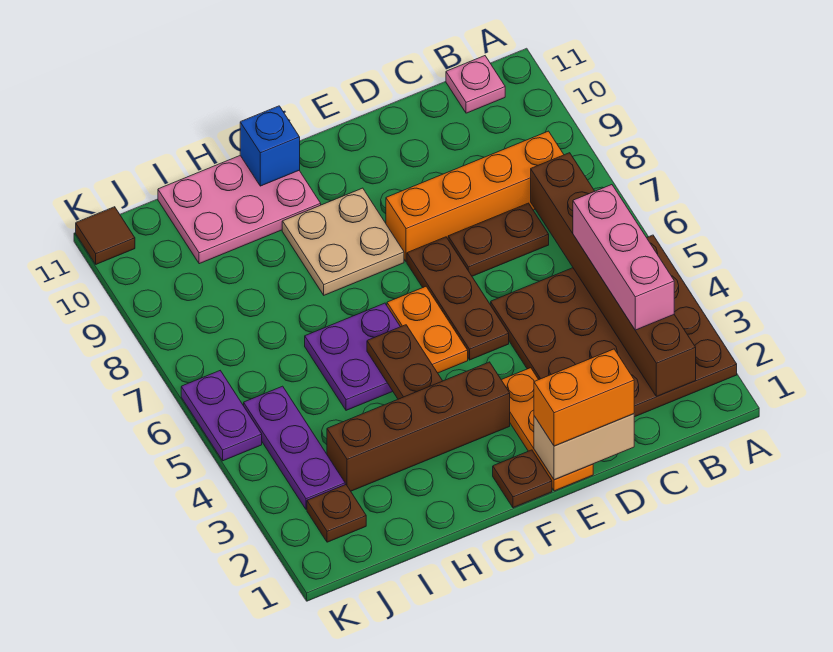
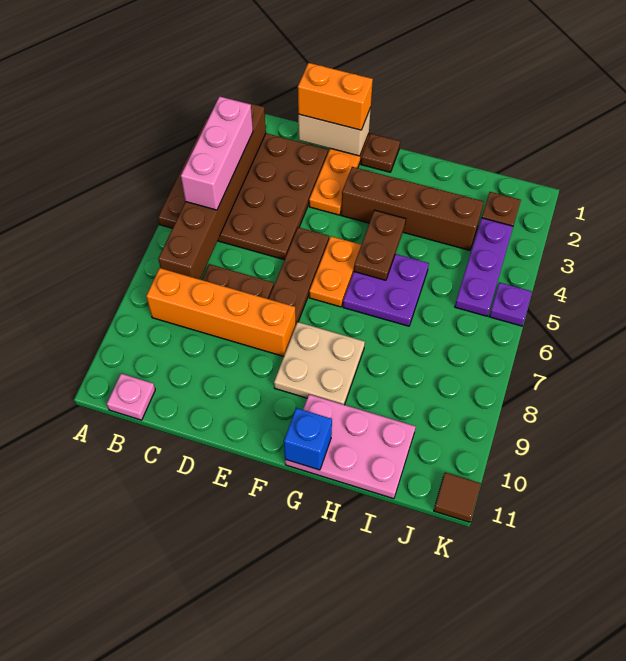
purple 1x2 plate [181,371,262,461] -> purple 1x1 plate [489,282,532,326]

